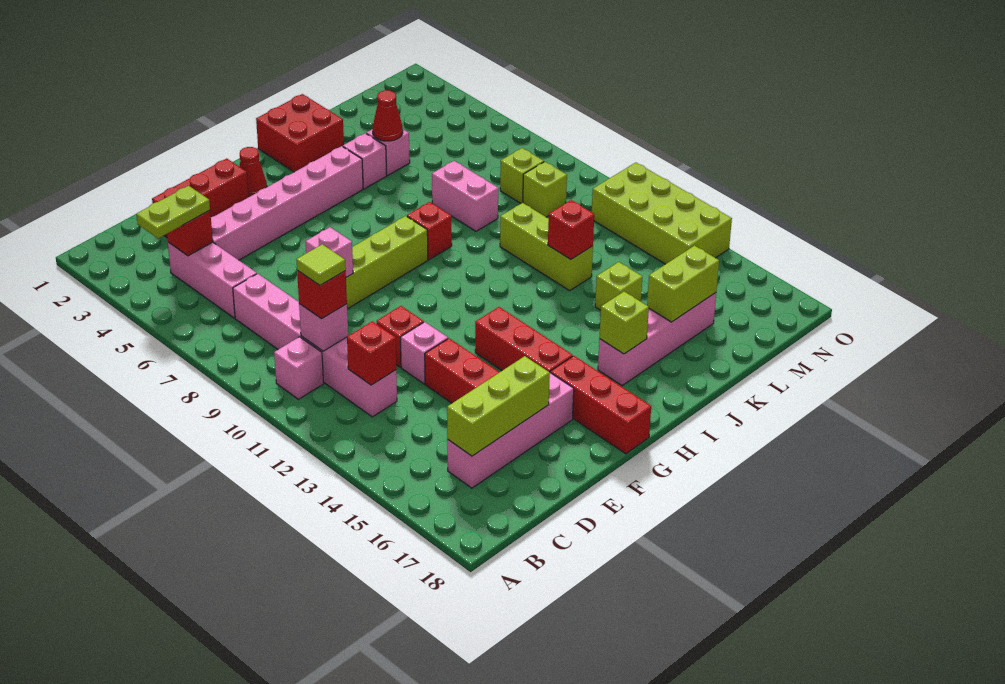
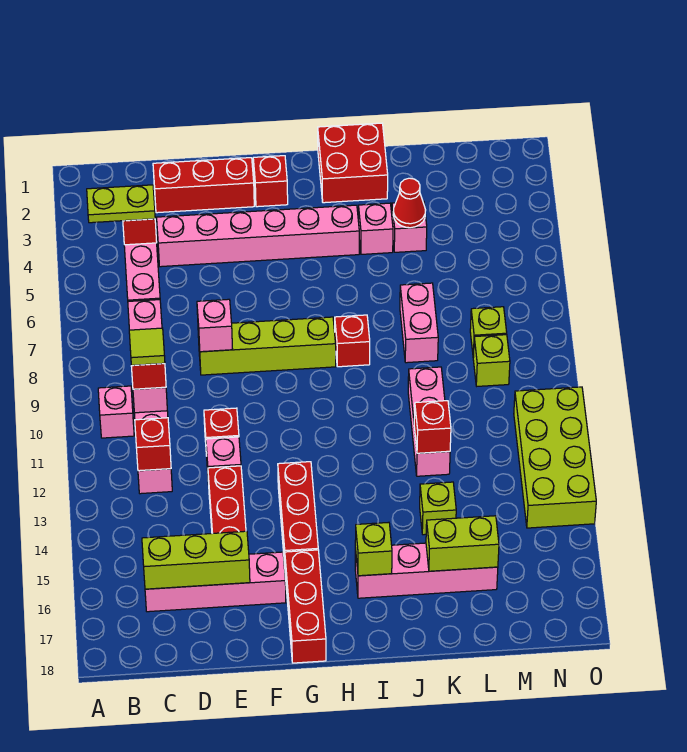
red 1x1 cone [239,147,267,197] -> red 1x1 brick [253,156,288,207]
lime 1x3 brick [500,203,593,291] -> pink 1x3 brick [408,367,450,476]

